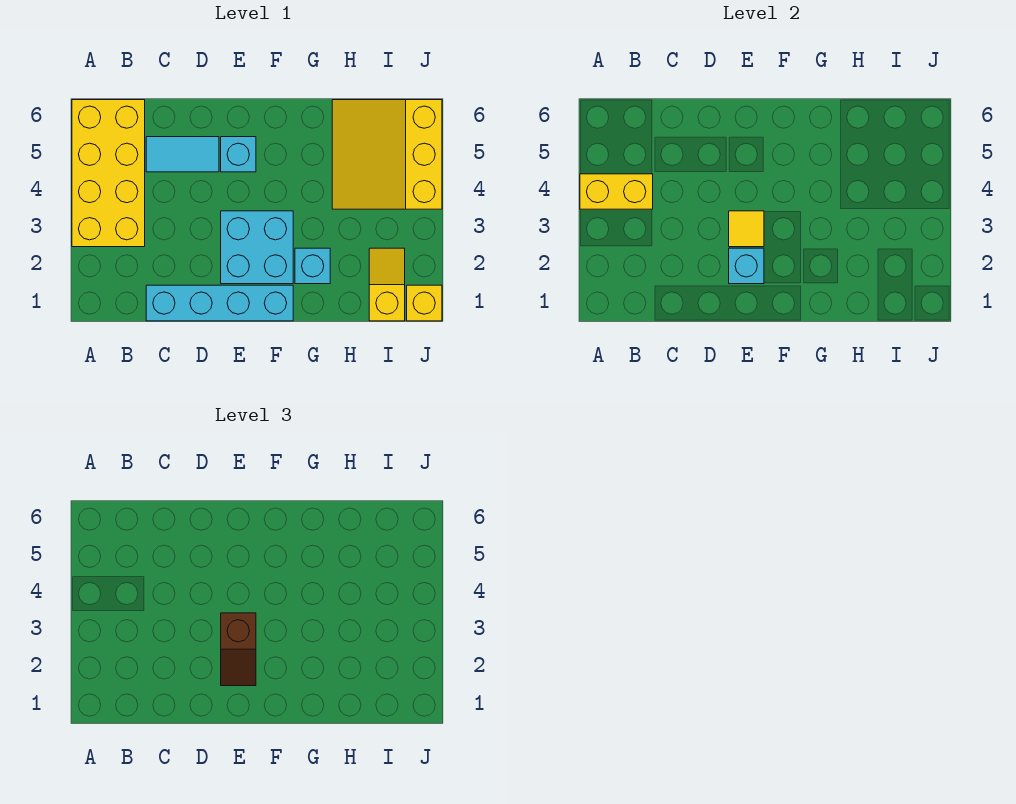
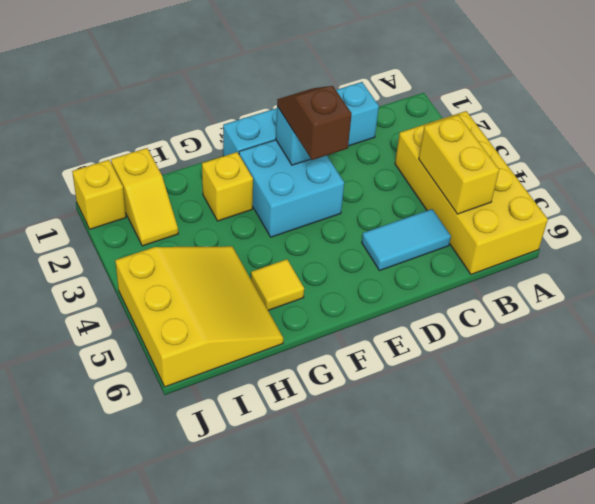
yellow 1x2 brick [580,174,653,209] -> yellow 1x2 brick turned to [419,115,499,214]
yellow 1x1 tile [729,211,764,247] -> yellow 1x1 tile moved to [251,259,304,310]
cyan 1x1 brick [221,137,256,172] -> none
cyan 1x1 brick [295,248,330,284] -> yellow 1x1 brick [202,152,253,221]

